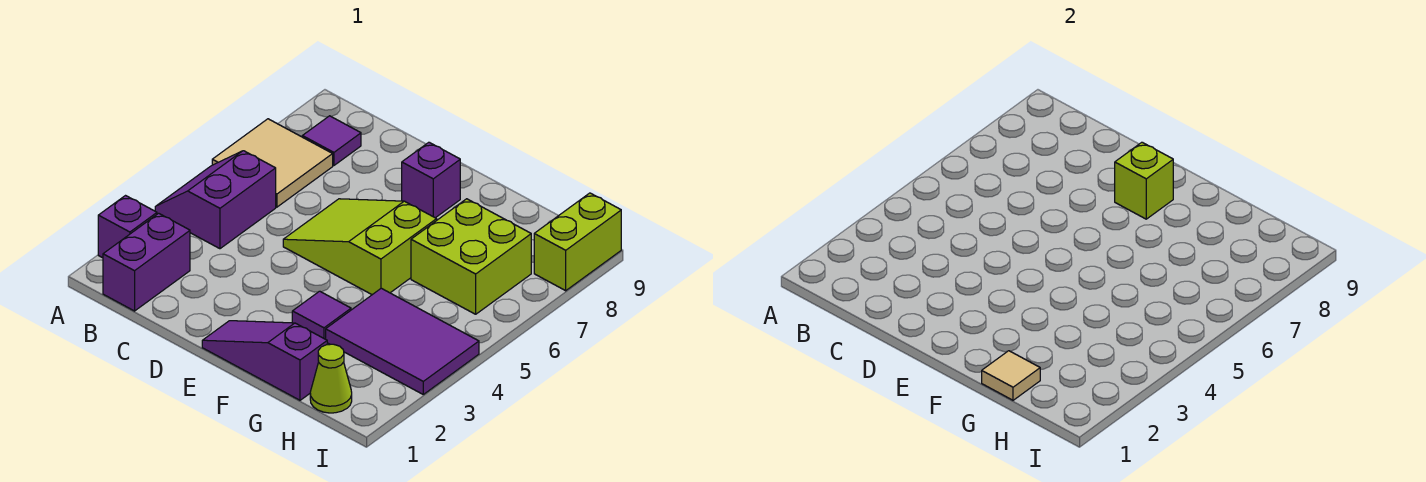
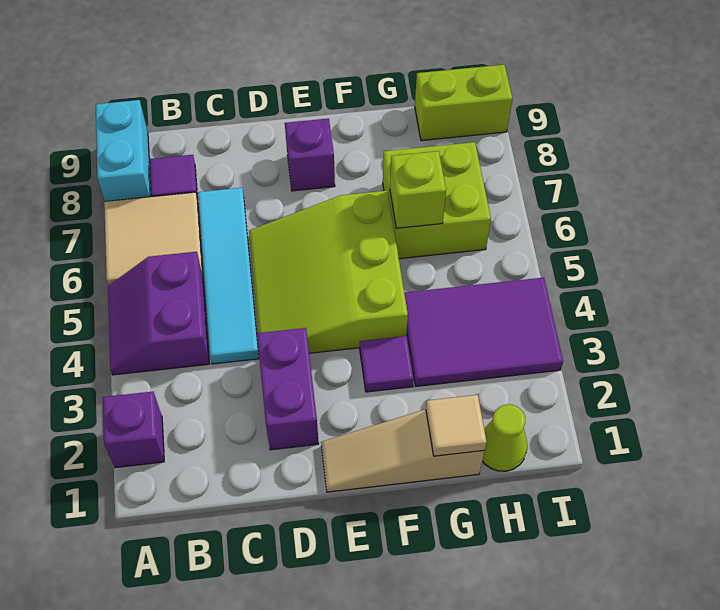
none -> cyan 1x2 brick [96,100,151,201]
purple 1x2 brick [103,213,190,311] -> purple 1x2 brick moved to [257,328,319,450]
none -> cyan 1x4 tile [198,188,259,364]
lime 2x3 slope [283,199,437,295] -> lime 3x3 slope [249,191,408,353]
purple 1x3 slope [202,321,327,400] -> tan 1x3 slope [321,410,485,492]
lime 1x1 brick [1115,142,1173,219] -> lime 1x1 brick moved to [390,151,446,228]
lime 1x2 brick [534,193,621,291] -> lime 1x2 brick turned to [415,65,512,141]

